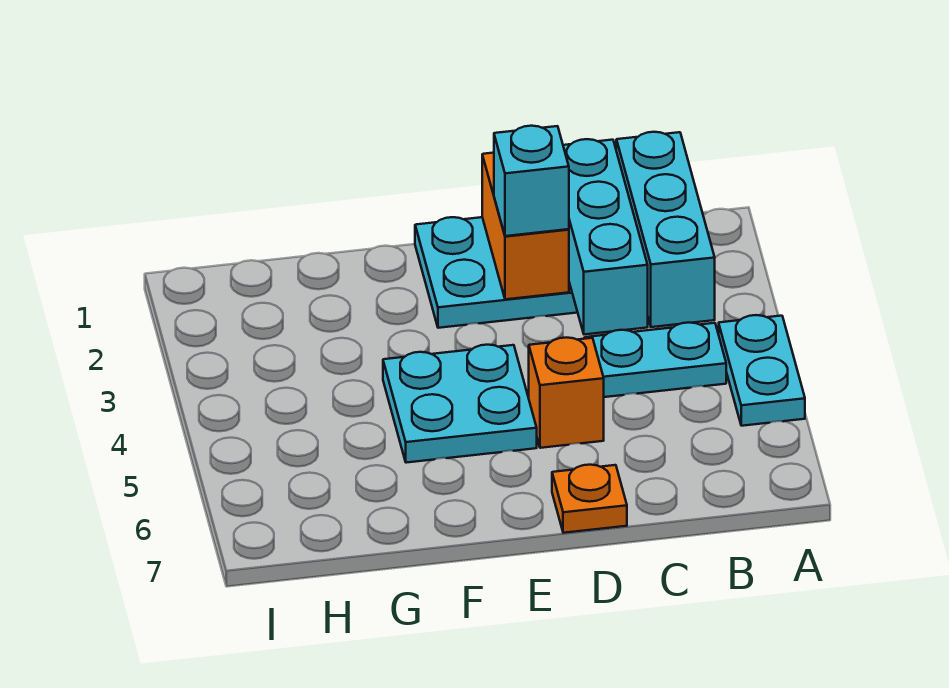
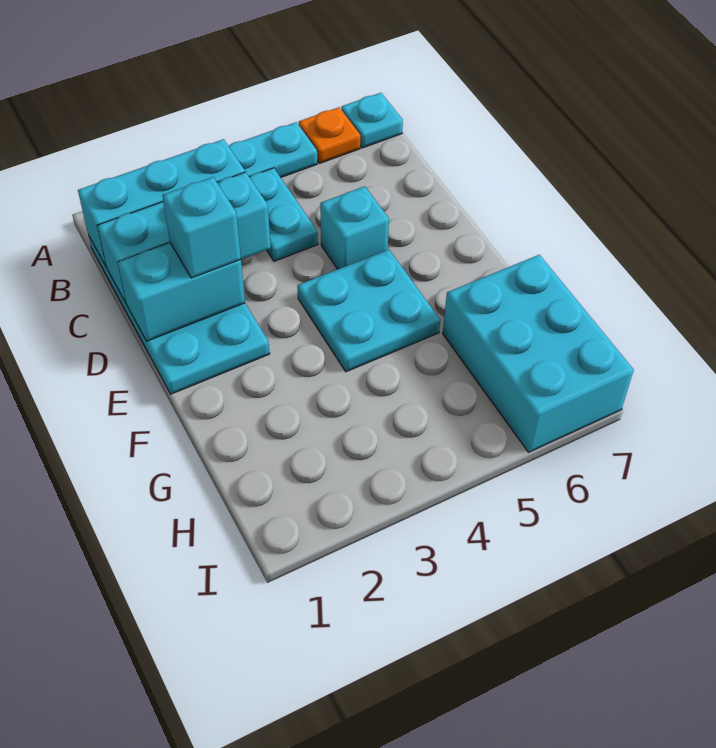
none -> cyan 1x1 plate [341,93,403,148]
orange 1x2 brick [482,153,569,299] -> cyan 1x2 brick [118,243,245,341]
orange 1x1 brick [529,337,604,448] -> cyan 1x1 brick [320,186,389,269]
orange 1x1 plate [552,465,627,533] -> orange 1x1 plate moved to [299,107,360,163]
none -> cyan 2x3 brick [443,255,634,452]

